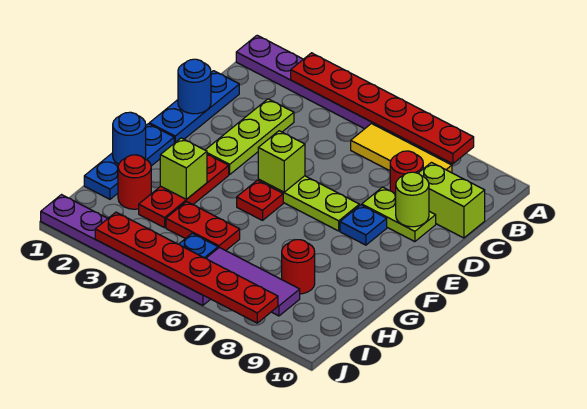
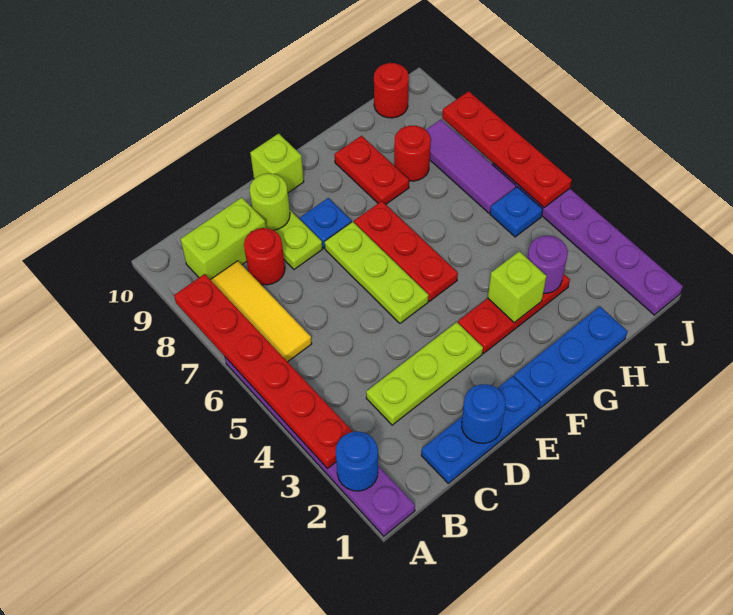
lime 1x2 brick [418,163,485,238] -> lime 1x2 brick turned to [181,198,266,280]
lime 1x1 brick [258,131,305,192] -> lime 1x1 brick moved to [250,134,304,193]
red 1x1 plate [237,180,283,221] -> red 1x3 plate [354,201,458,301]
blue 1x1 round brick [113,112,146,164] -> blue 1x1 round brick moved to [336,432,378,491]
red 1x1 round brick [118,155,151,209] -> red 1x1 round brick moved to [374,63,409,118]
none -> purple 1x1 round brick [527,236,568,293]
red 1x2 plate [166,202,240,251] -> red 1x2 plate moved to [334,136,409,204]
red 1x6 plate [95,212,278,323] -> red 1x4 plate [442,91,572,207]

